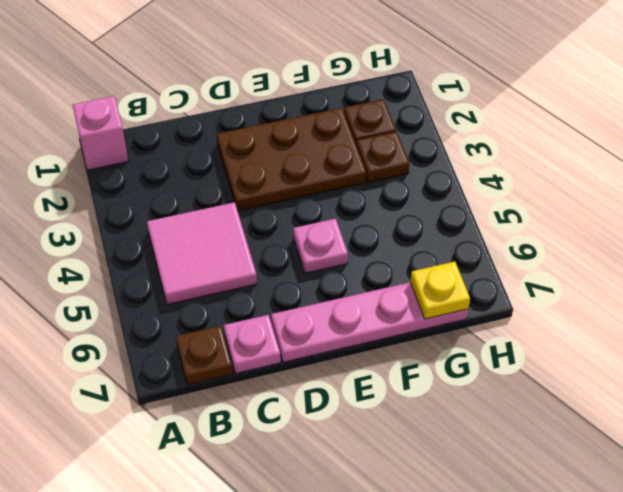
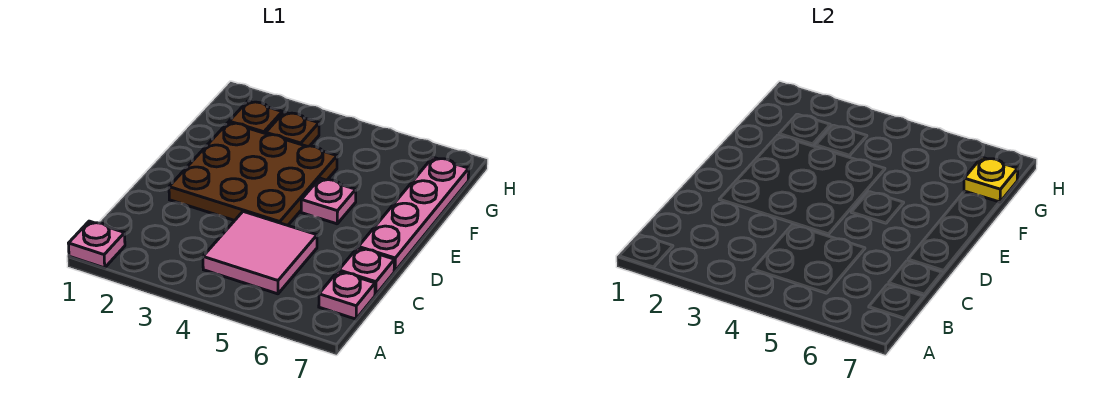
pink 1x1 brick [73,96,128,170] -> pink 1x1 plate [68,221,125,268]
brown 1x1 plate [176,326,233,385] -> pink 1x1 plate [319,271,375,319]
brown 2x3 plate [217,108,366,211] -> brown 3x3 plate [169,122,337,225]

